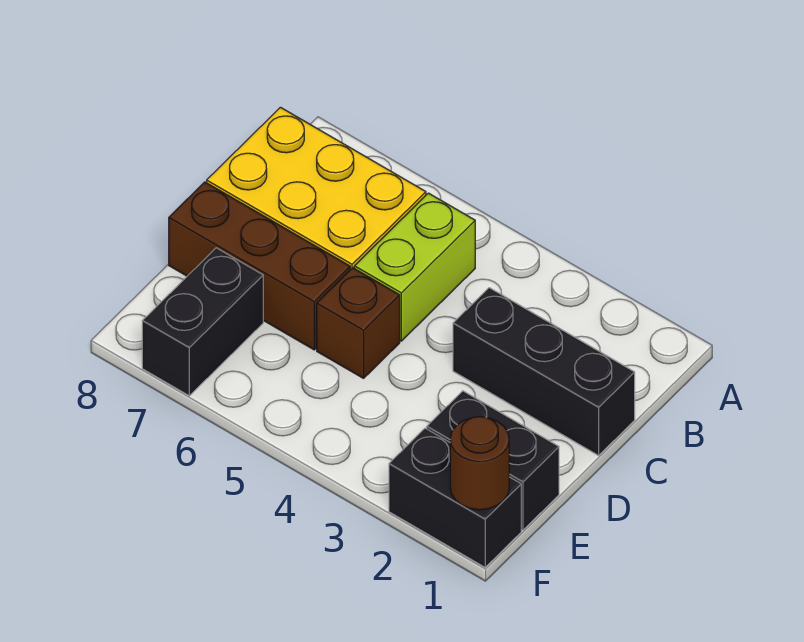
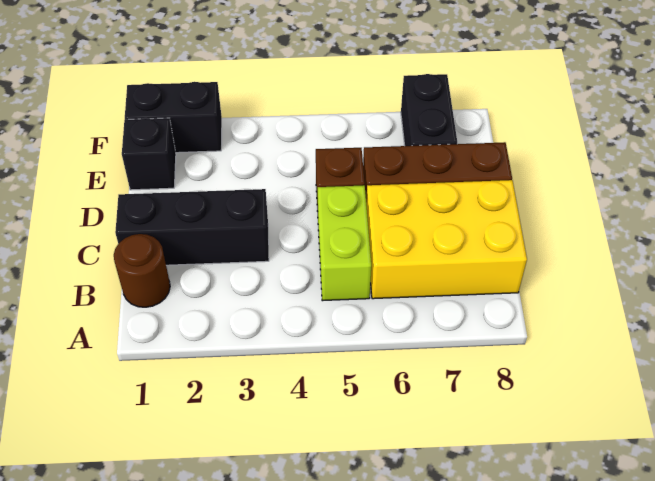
black 1x2 brick [427,391,559,530] -> black 1x1 brick [122,118,176,190]
brown 1x1 round brick [450,417,509,510] -> brown 1x1 round brick moved to [114,234,170,307]

